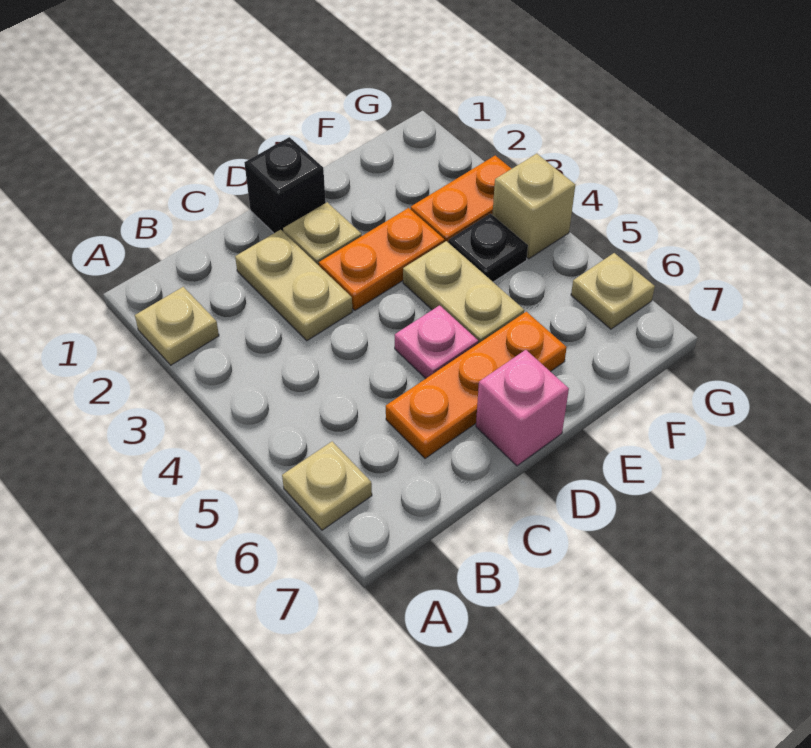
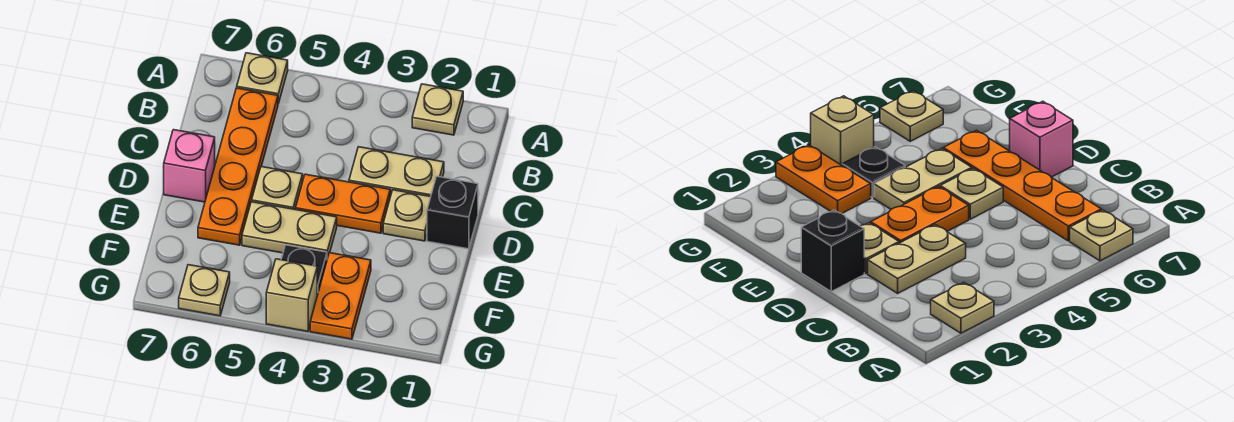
orange 1x3 plate [386,312,567,459] -> orange 1x4 plate [198,88,278,245]
orange 1x2 plate [319,208,444,310] -> orange 1x2 plate turned to [295,174,390,233]
pink 1x1 plate [395,305,478,379] -> tan 1x1 plate [252,167,303,209]

